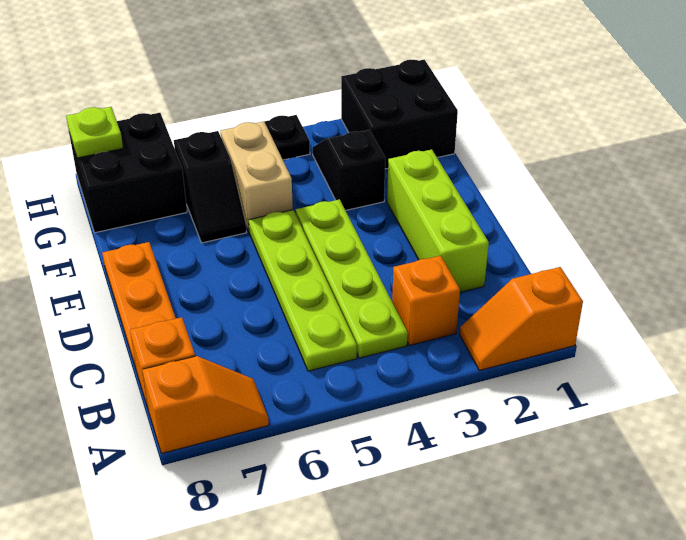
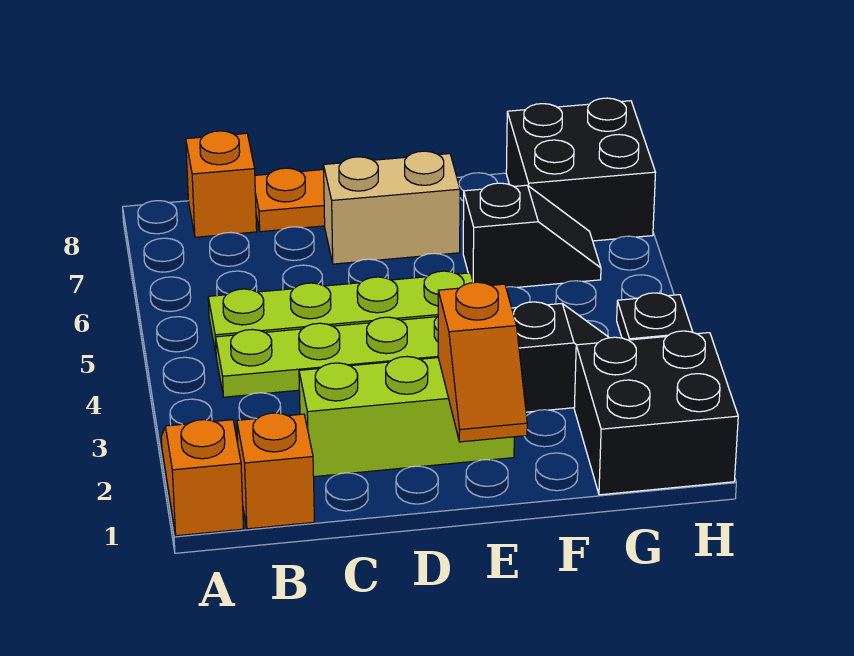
orange 1x2 slope [142,356,269,453] -> orange 1x2 slope moved to [438,282,527,442]
orange 1x1 brick [392,256,460,345] -> orange 1x1 brick moved to [237,413,314,529]
tan 1x2 brick [221,122,293,231] -> tan 1x2 brick moved to [324,151,460,264]
black 1x2 slope [174,131,247,243] -> black 1x2 slope turned to [463,183,601,287]
lime 1x1 plate [66,107,123,158] -> none

